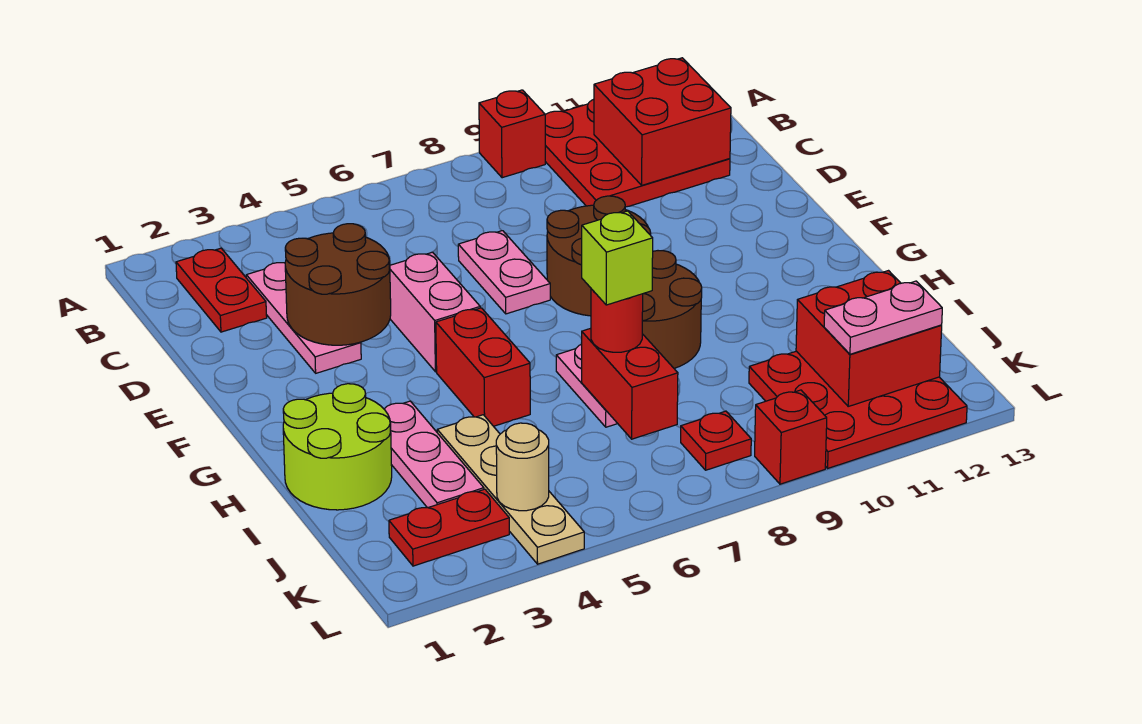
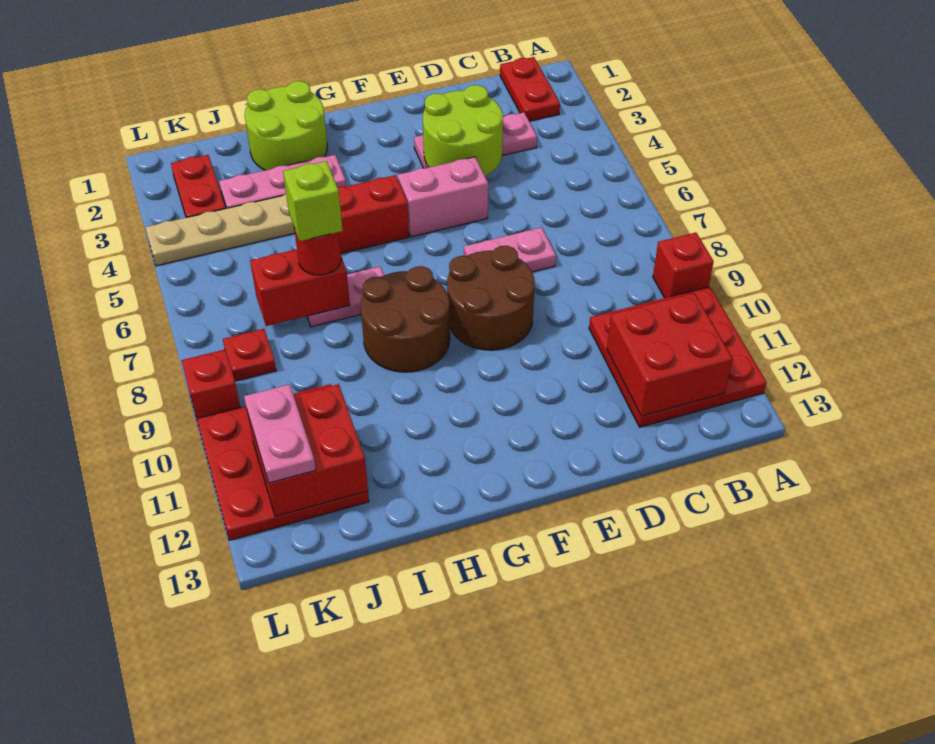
red 1x2 plate [176,248,267,332] -> red 1x2 plate turned to [500,57,560,121]
brown 2x2 round brick [285,224,391,345] -> lime 2x2 round brick [423,85,503,176]
tan 1x1 round brick [496,423,549,511] -> none

